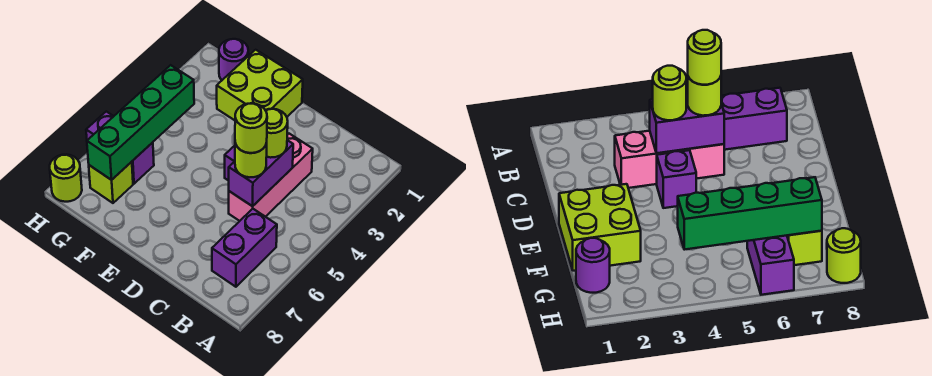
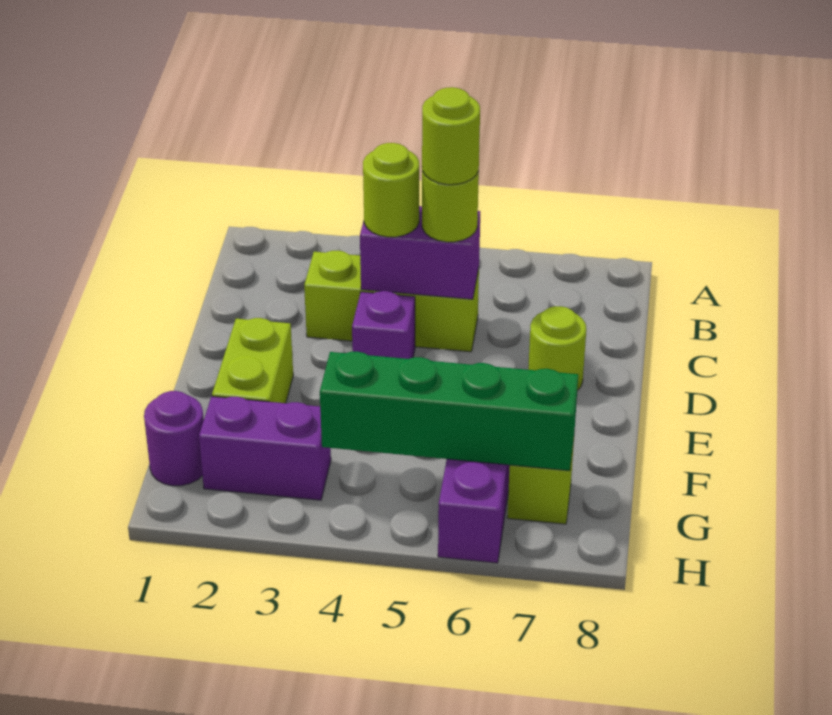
purple 1x2 brick [212,209,277,287] -> purple 1x2 brick moved to [199,396,331,500]
pink 1x3 brick [229,134,313,221] -> lime 1x3 brick [304,250,479,352]
lime 2x2 brick [217,50,303,120] -> lime 1x2 brick [212,318,293,403]
lime 1x1 round brick [50,155,82,202] -> lime 1x1 round brick moved to [528,306,586,391]

